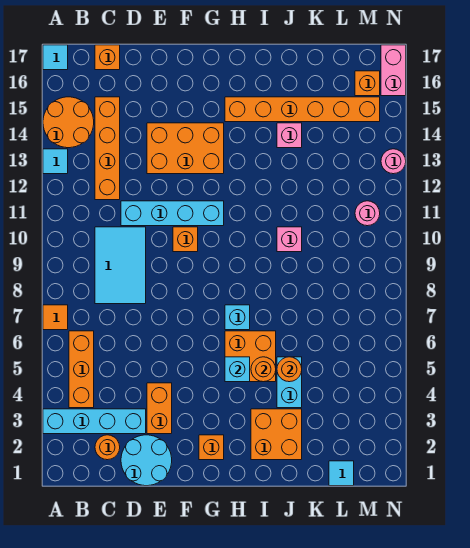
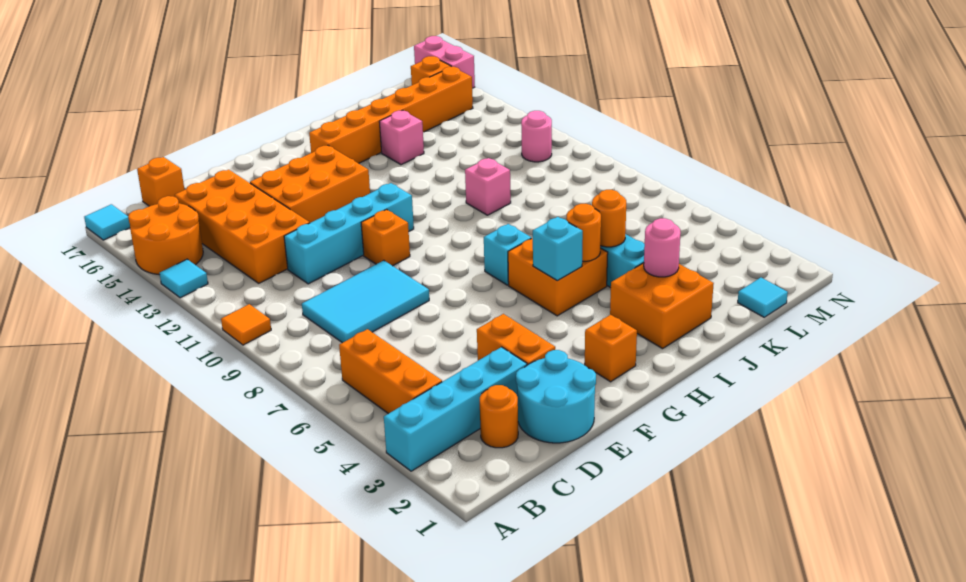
orange 1x1 tile [43,305,68,330] -> orange 1x1 tile moved to [221,304,271,345]
cyan 2x3 tile [95,227,146,304] -> cyan 2x3 tile turned to [302,260,429,343]
orange 1x4 brick [95,97,120,200] -> orange 2x4 brick [175,170,310,283]
pink 1x1 round brick [381,149,406,174] -> pink 1x1 round brick moved to [644,218,681,277]

